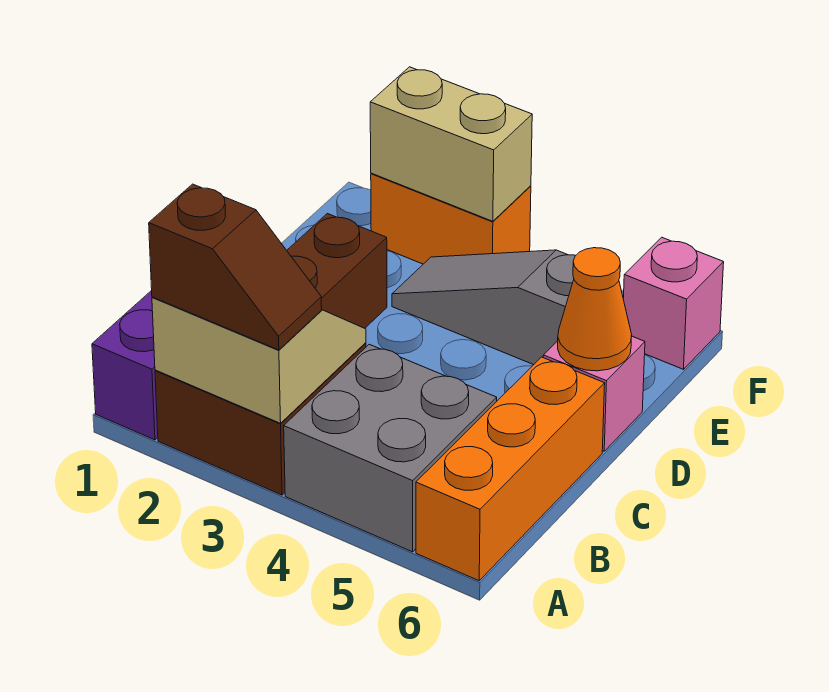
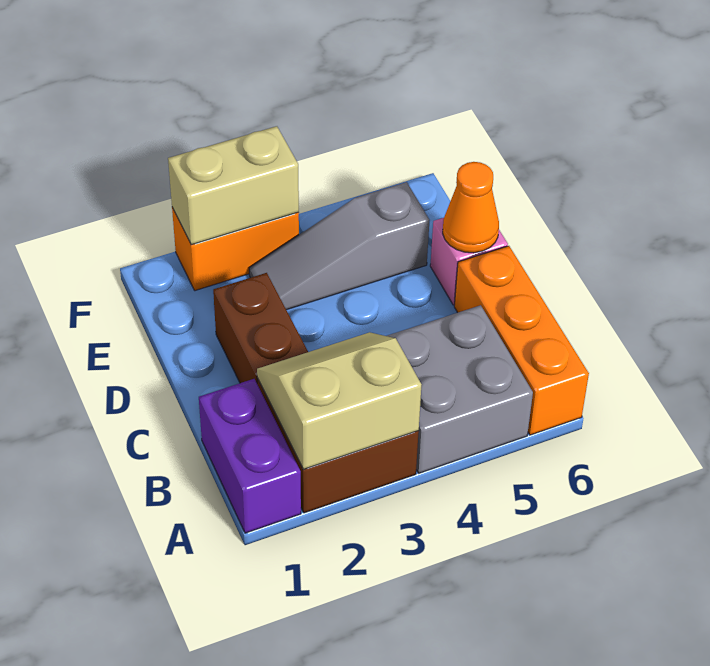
brown 1x2 slope [149,184,322,350] -> none
pink 1x1 brick [623,237,724,369] -> none

